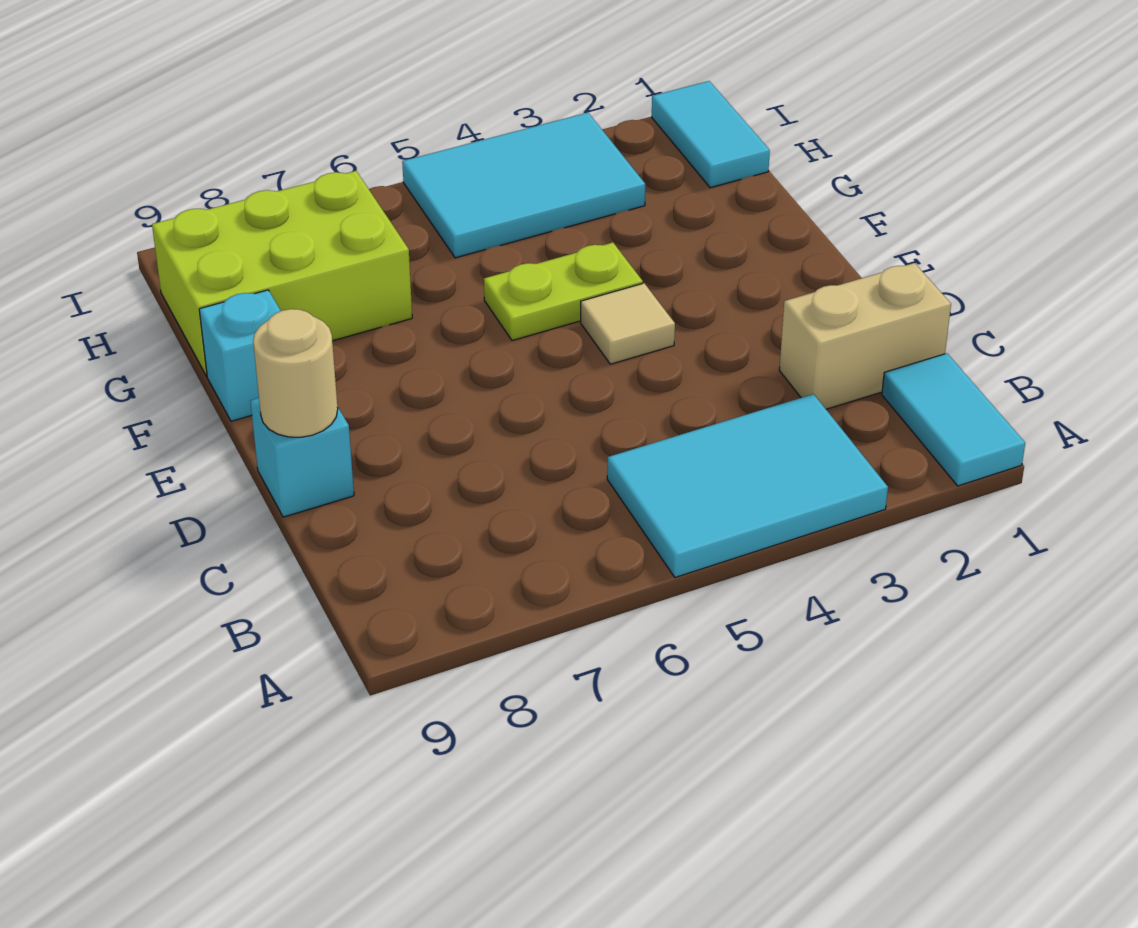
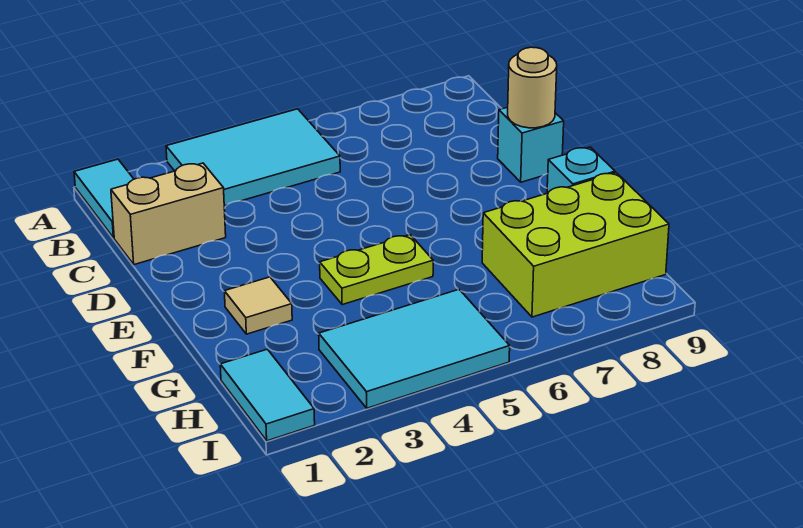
tan 1x1 tile [581,283,675,364] -> tan 1x1 tile moved to [224,277,292,334]

